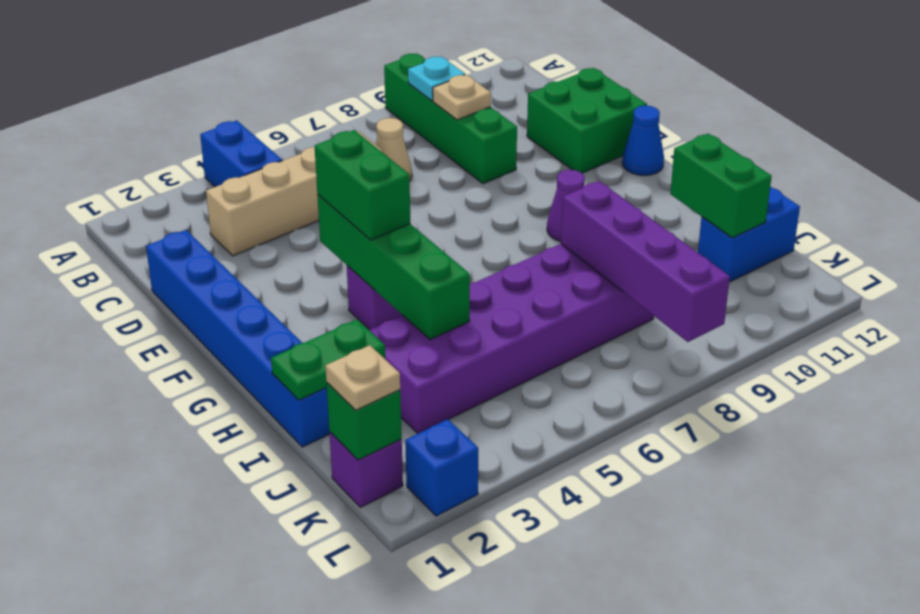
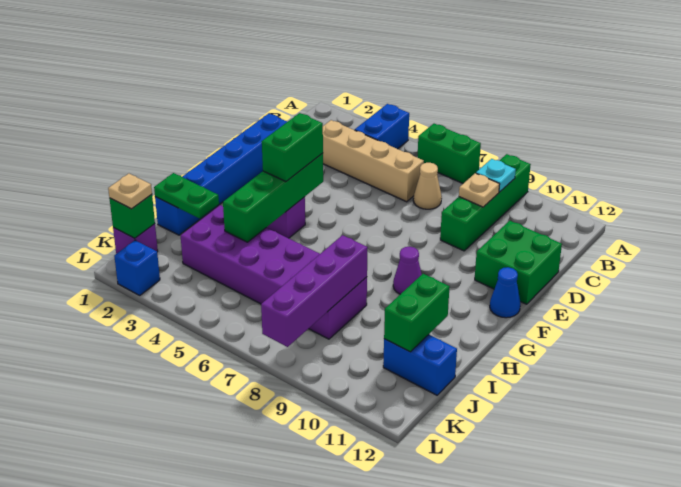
none -> green 1x2 brick [418,124,481,183]

